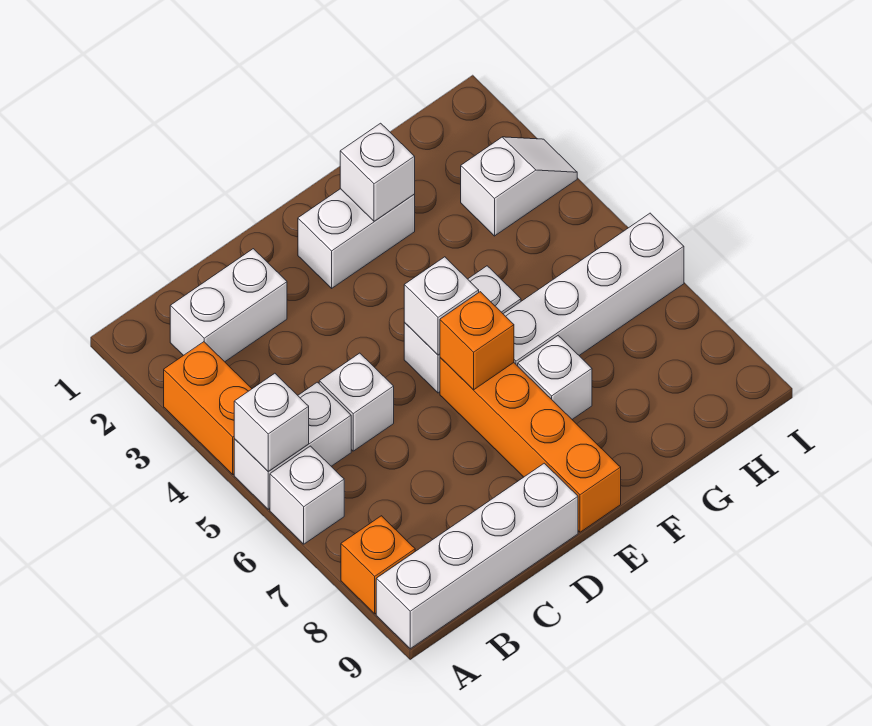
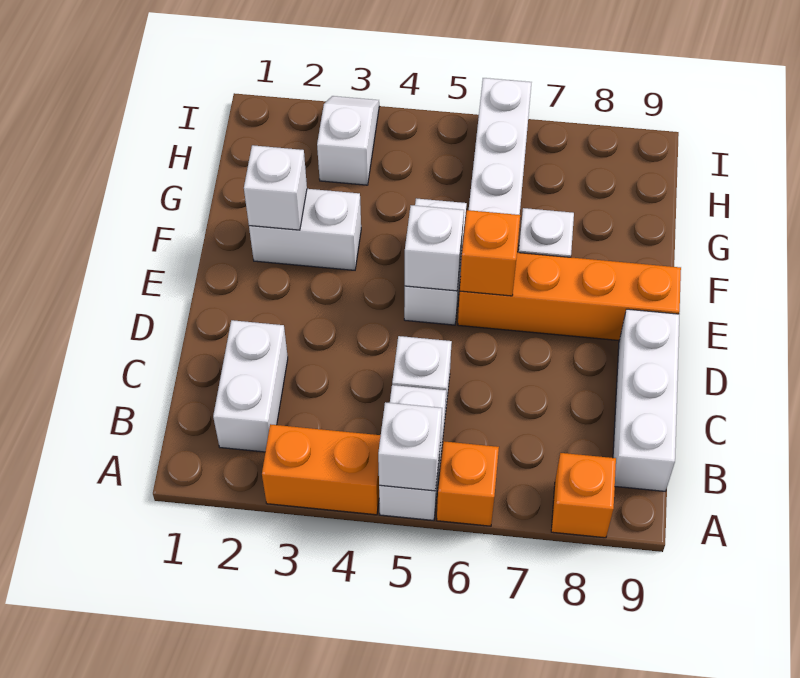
white 1x1 brick [270,446,344,544] -> orange 1x1 brick [437,441,499,526]
white 1x4 brick [376,463,578,649] -> white 1x3 brick [613,309,679,491]
white 1x2 brick [298,189,415,288] -> white 1x2 brick turned to [249,189,361,270]

